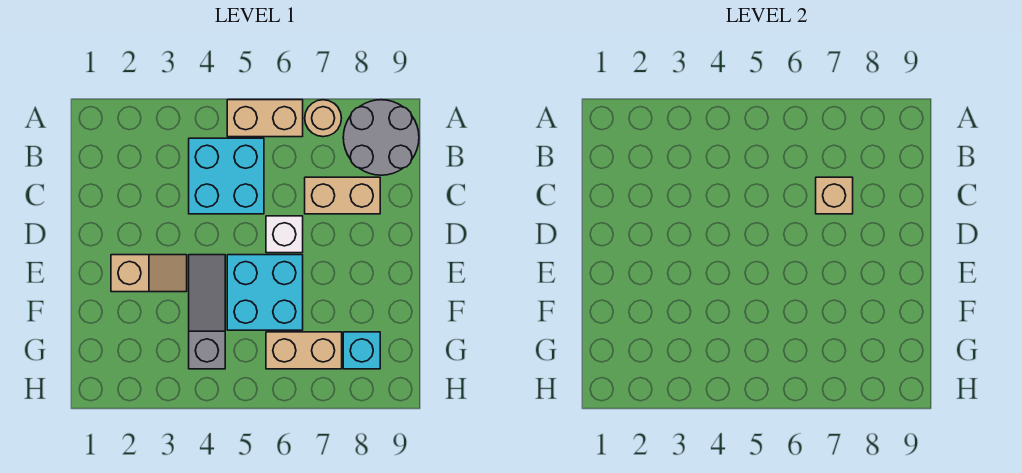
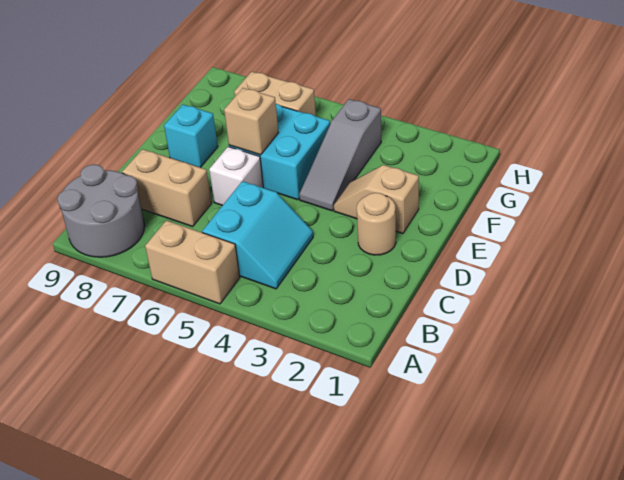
tan 1x1 round brick [305,100,342,137] -> tan 1x1 round brick moved to [357,193,396,255]
cyan 2x2 brick [189,138,264,214] -> cyan 2x2 slope [202,181,313,289]
tan 1x1 brick [816,177,853,214] -> tan 1x1 brick moved to [224,88,279,155]
cyan 1x1 brick [343,332,380,369] -> cyan 1x1 brick moved to [164,104,218,168]

